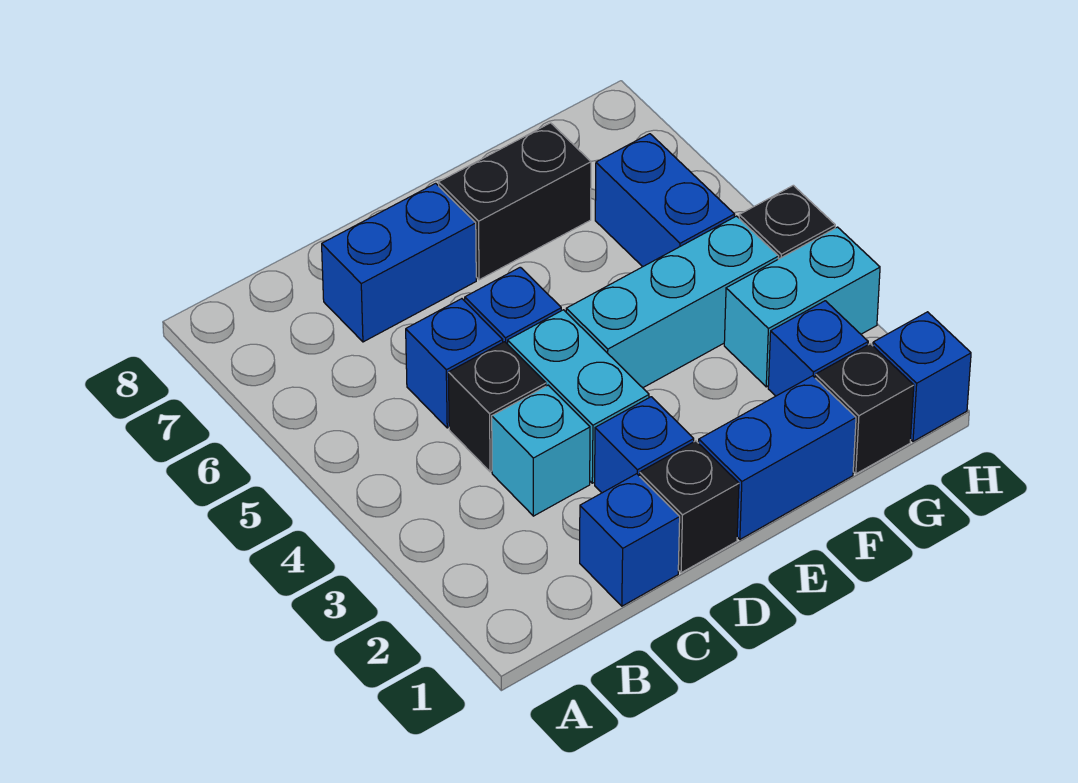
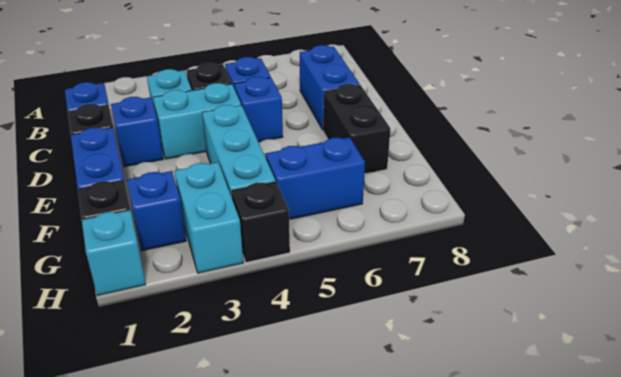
blue 1x1 brick [873,312,971,441] -> cyan 1x1 brick [82,210,146,296]

